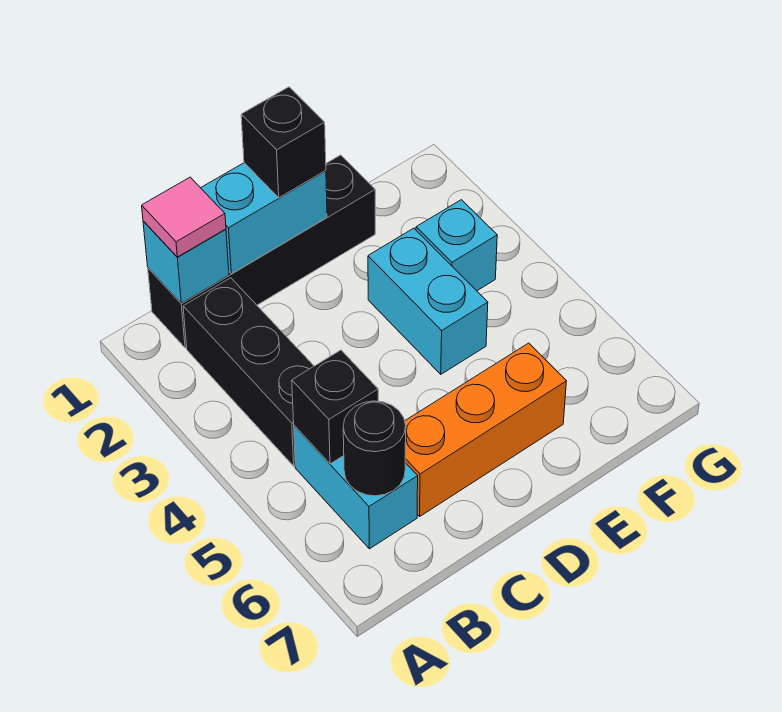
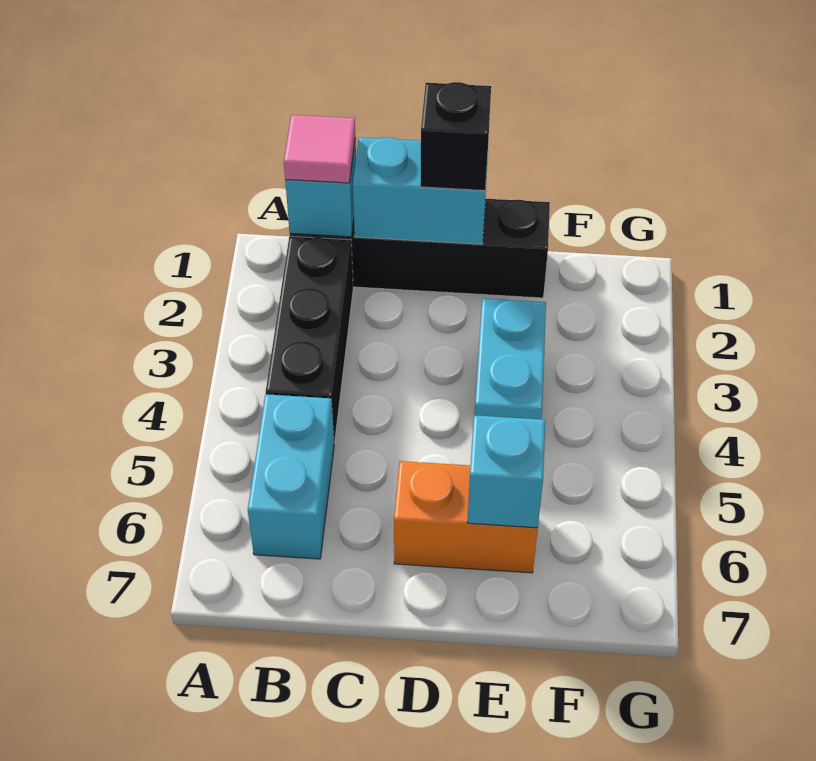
black 1x1 brick [292,350,378,464] -> none
black 1x1 round brick [343,401,406,496] -> none
orange 1x3 brick [405,343,566,516] -> orange 1x2 brick [394,461,538,573]
cyan 1x1 brick [416,200,497,291] -> cyan 1x1 brick moved to [467,415,545,528]

